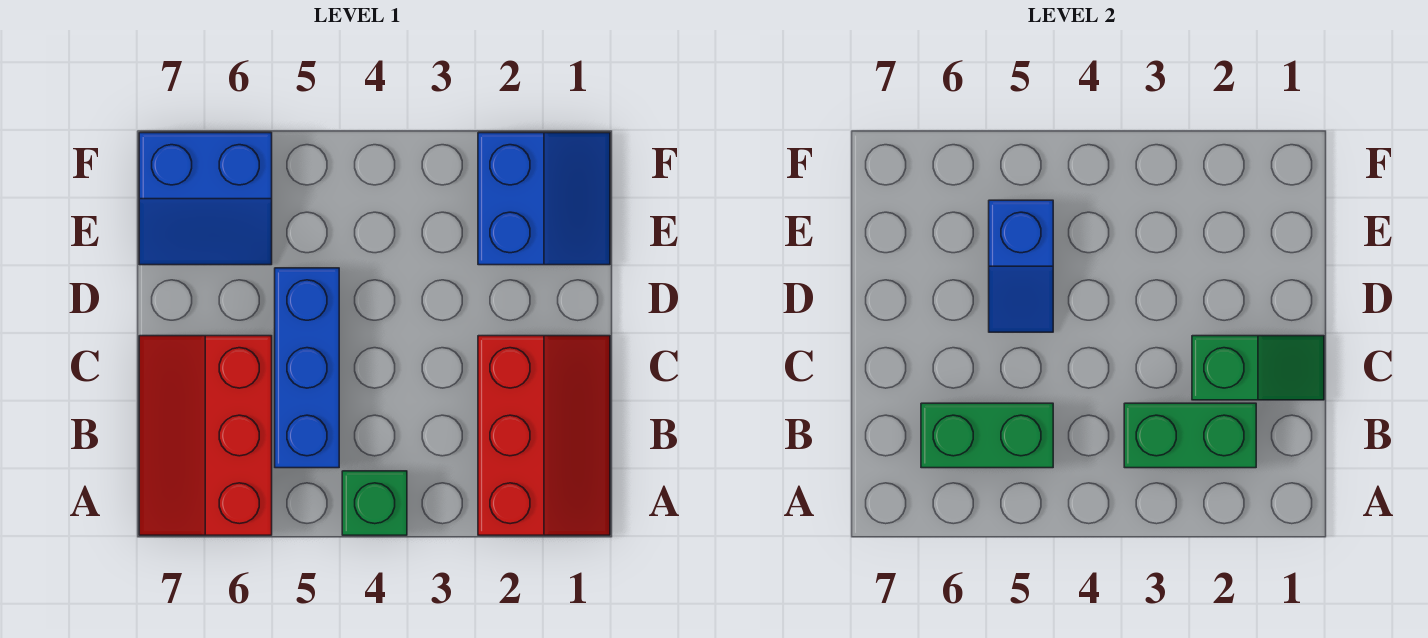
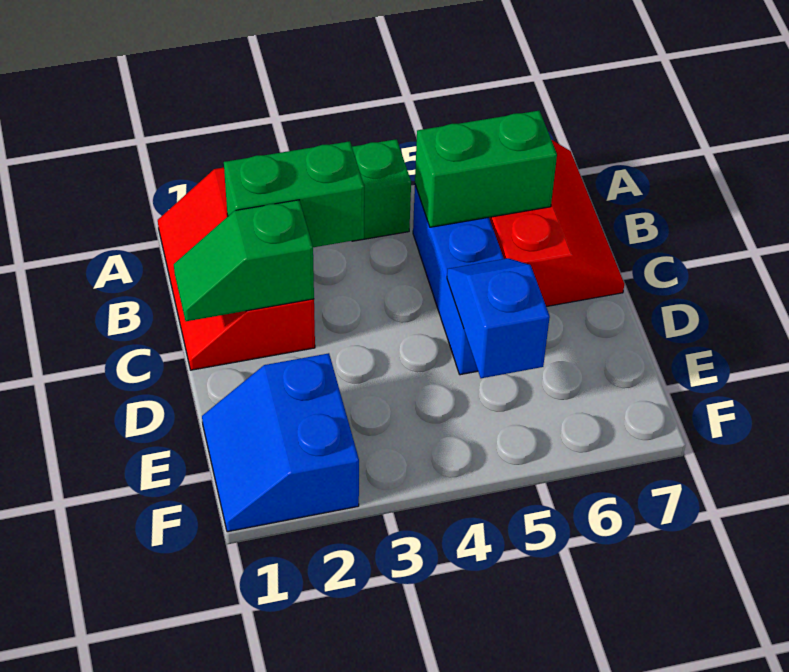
blue 2x2 slope [139,133,272,265] -> none

